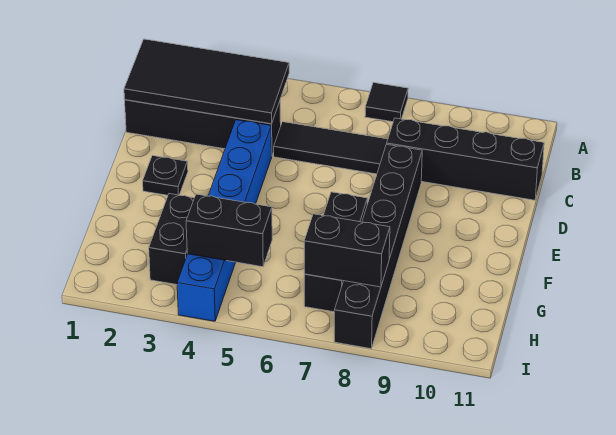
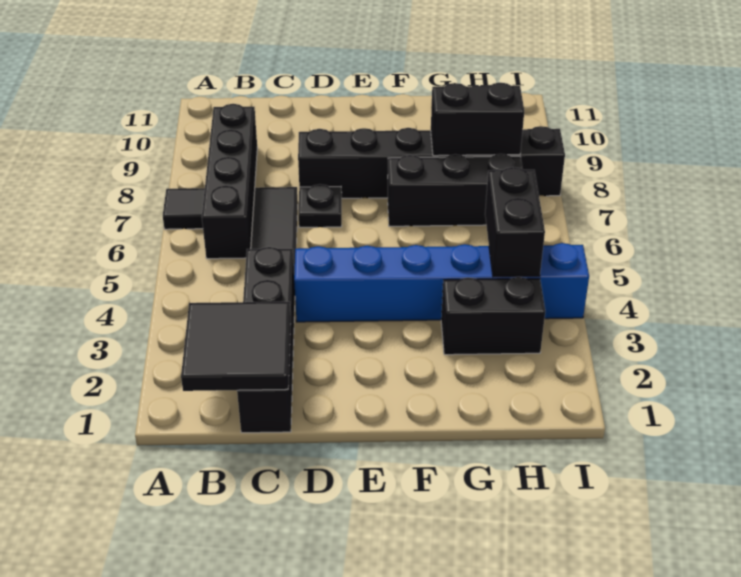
black 2x4 tile [124,39,289,124] -> black 2x2 tile [181,302,291,391]
black 1x4 brick [387,118,544,200] -> black 1x4 brick moved to [202,104,257,259]
black 1x1 plate [143,155,188,195] -> black 1x1 plate moved to [299,184,342,228]
black 1x2 brick [304,214,390,287] -> black 1x2 brick turned to [431,83,524,156]

